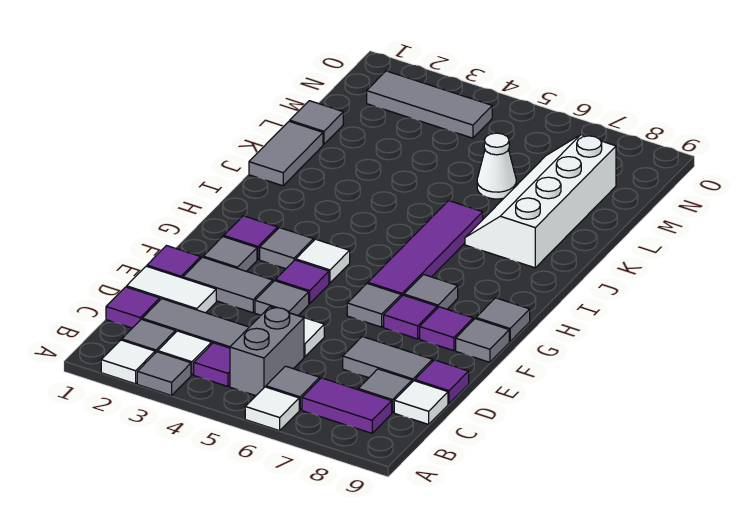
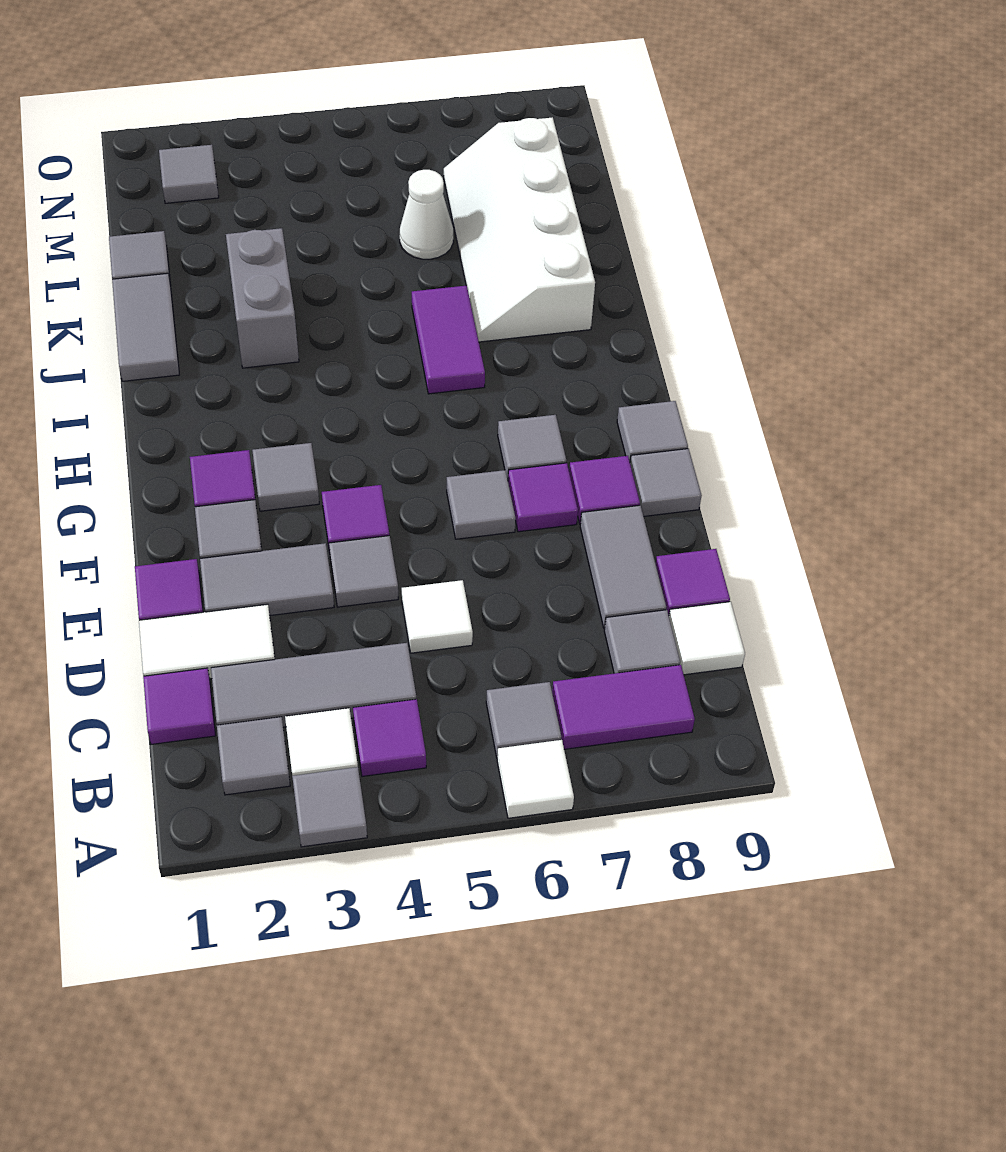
white 1x1 tile [101,340,155,384] -> none
grey 1x2 brick [230,307,304,396] -> grey 1x2 brick moved to [226,228,299,368]
grey 1x2 tile [343,337,432,382] -> grey 1x2 tile turned to [580,505,666,629]
white 1x1 tile [296,239,350,283] -> none
purple 1x4 tile [368,201,483,297] -> purple 1x2 tile [412,285,485,394]
grey 1x3 tile [367,71,492,138] -> grey 1x1 tile [159,145,219,203]

